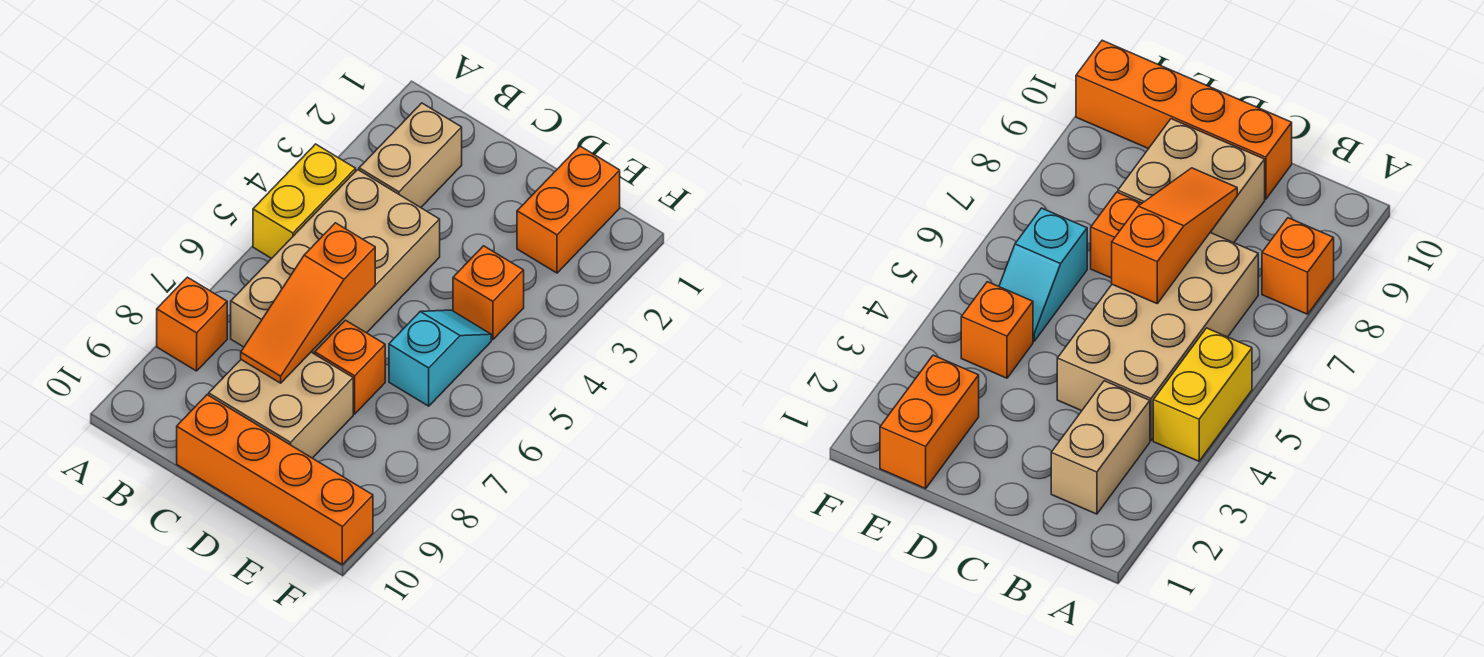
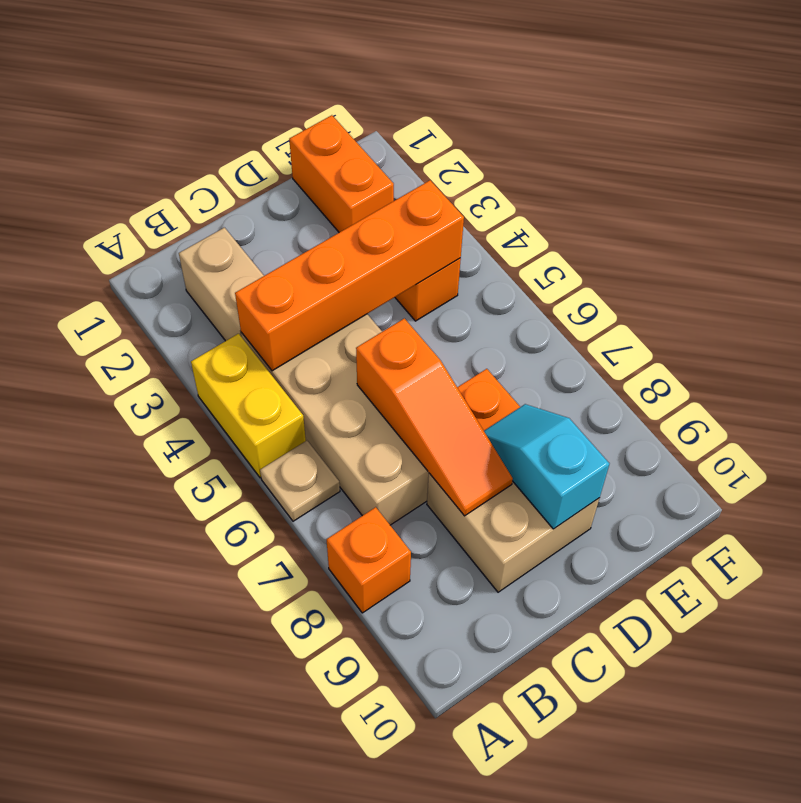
none -> tan 1x1 plate [260,441,340,521]
orange 1x4 brick [177,395,373,565] -> orange 1x4 brick moved to [235,180,464,371]
cyan 1x2 slope [389,310,491,406] -> cyan 1x2 slope moved to [484,404,610,529]

